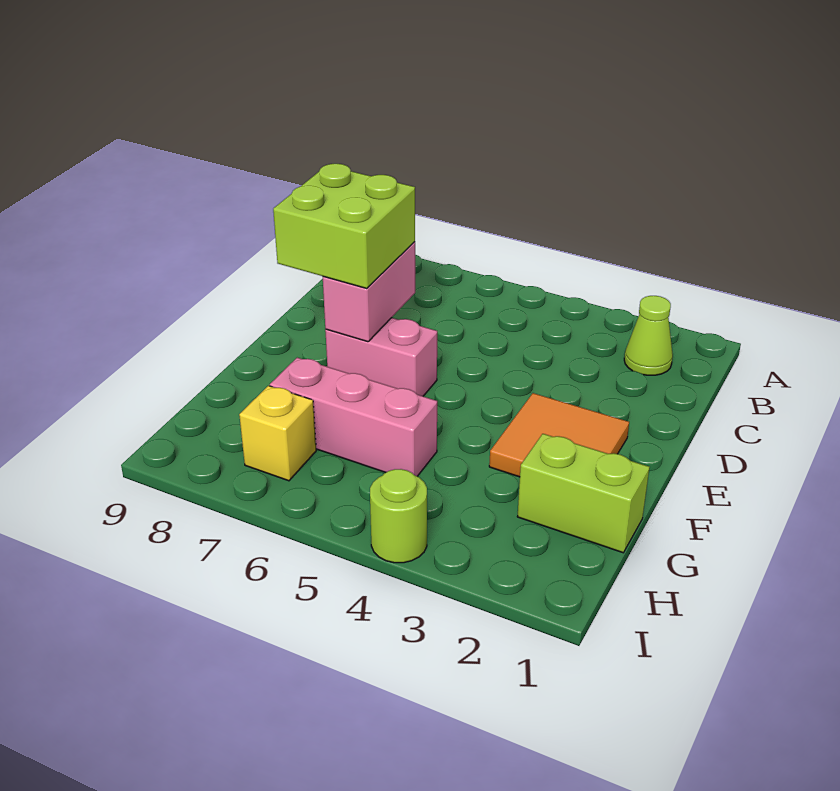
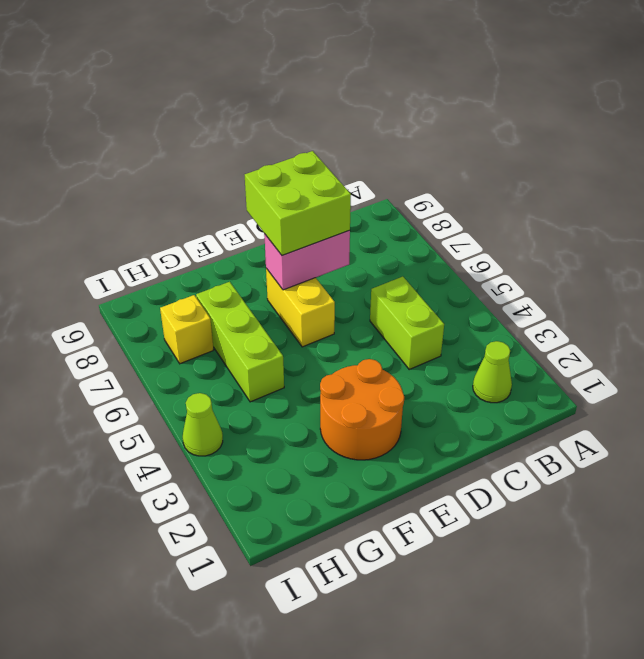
orange 2x2 tile [489,393,629,477] -> orange 2x2 round brick [320,359,404,460]
pink 1x2 brick [325,318,437,396] -> yellow 1x2 brick [266,268,335,347]
lime 1x2 brick [517,434,650,553] -> lime 1x2 brick moved to [370,277,444,369]
pink 1x3 brick [270,358,437,476] -> lime 1x3 brick [196,282,284,402]
lime 1x1 round brick [370,469,427,563] -> lime 1x1 cone [183,393,223,456]

